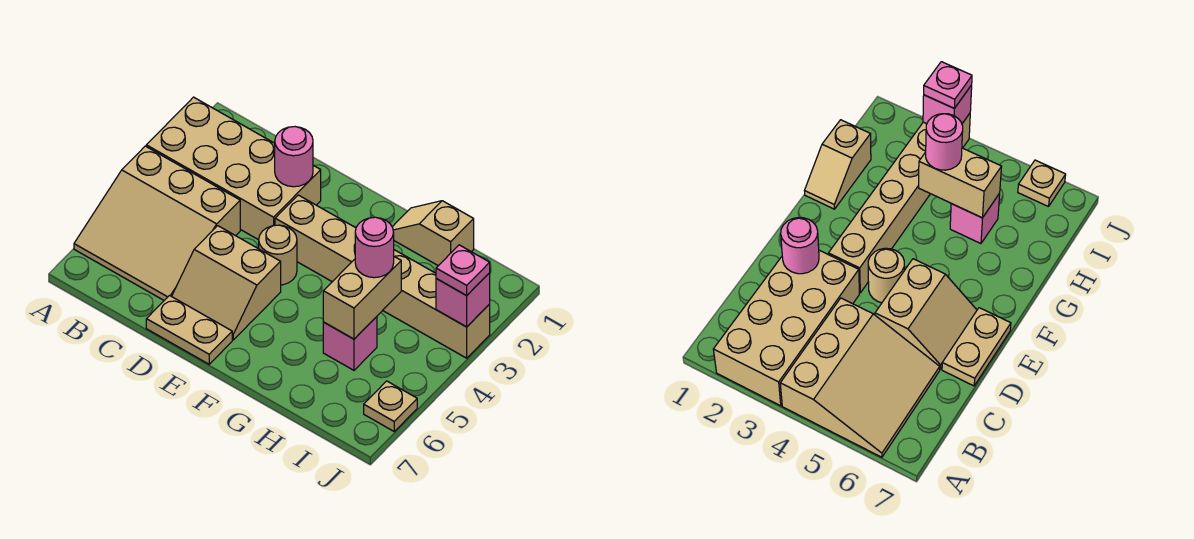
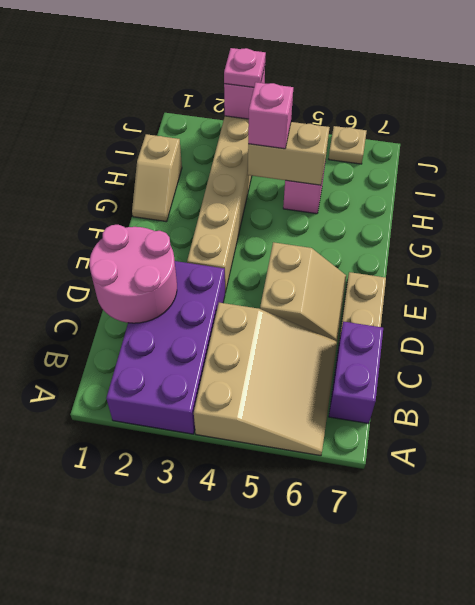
tan 2x4 brick [146,97,321,240] -> purple 2x4 brick [106,261,225,434]
none -> purple 1x2 brick [329,322,383,424]
pink 1x1 round brick [275,127,313,187] -> pink 2x2 round brick [90,225,177,323]
tan 1x1 round brick [259,225,297,285] -> none
pink 1x1 round brick [355,217,394,278] -> pink 1x1 brick [248,82,293,149]

